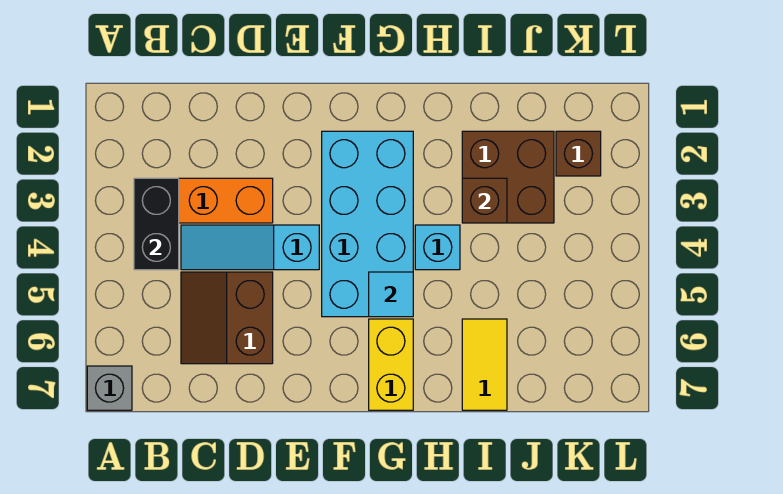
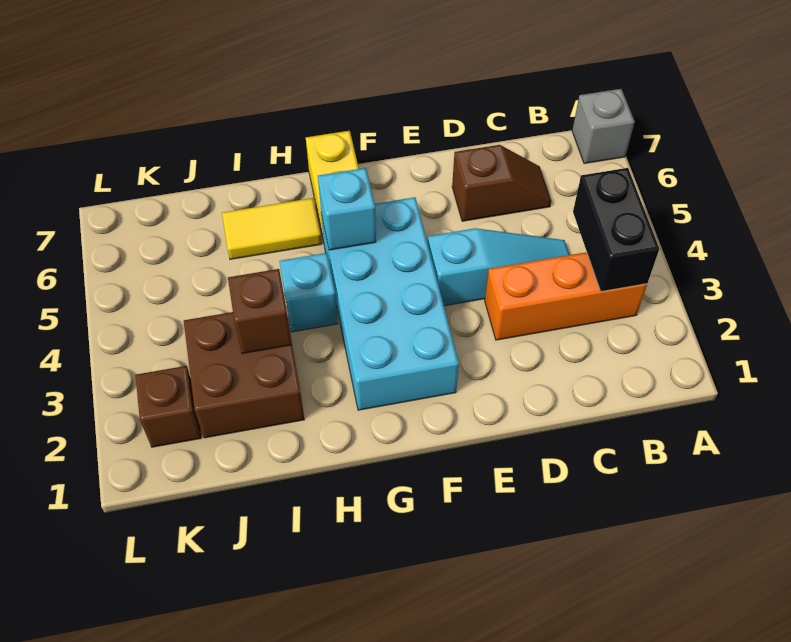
brown 2x2 slope [181,272,273,364] -> brown 1x2 slope [452,145,551,221]
cyan 1x1 tile [369,272,413,317] -> cyan 1x1 brick [318,168,376,250]
yellow 1x2 tile [462,319,507,410] -> yellow 1x2 tile turned to [222,198,322,259]

